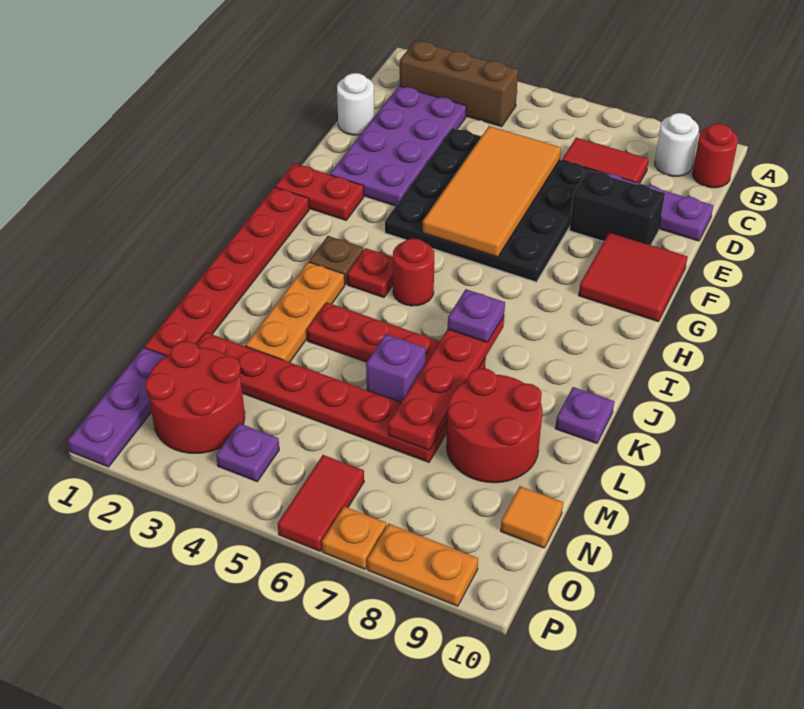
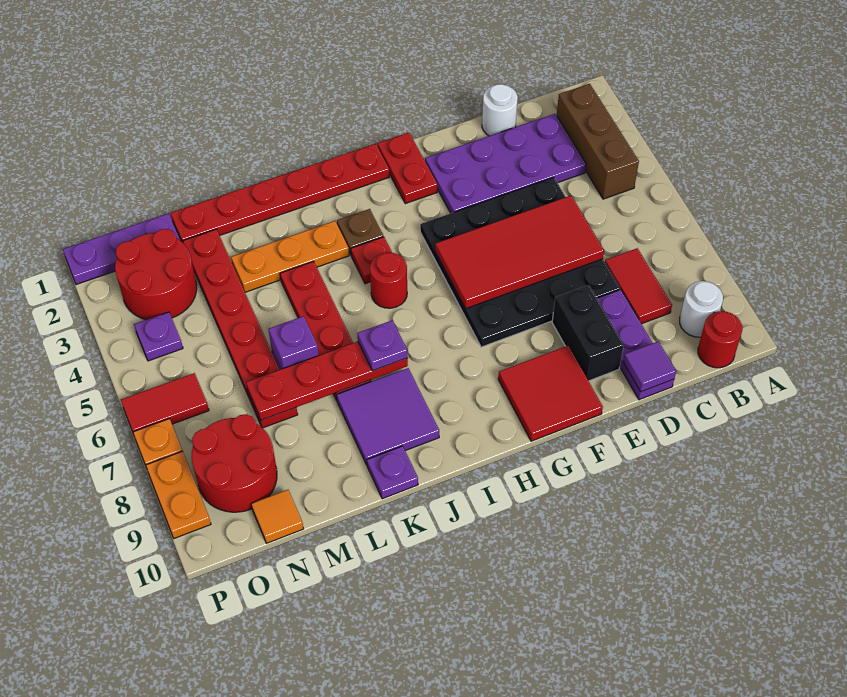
orange 2x4 tile [423,126,561,257] -> red 2x4 tile [435,196,604,308]
none -> purple 1x1 tile [623,341,676,392]
none -> purple 2x2 tile [337,368,439,465]
red 2x2 round brick [446,368,542,483] -> red 2x2 round brick moved to [192,414,277,512]

